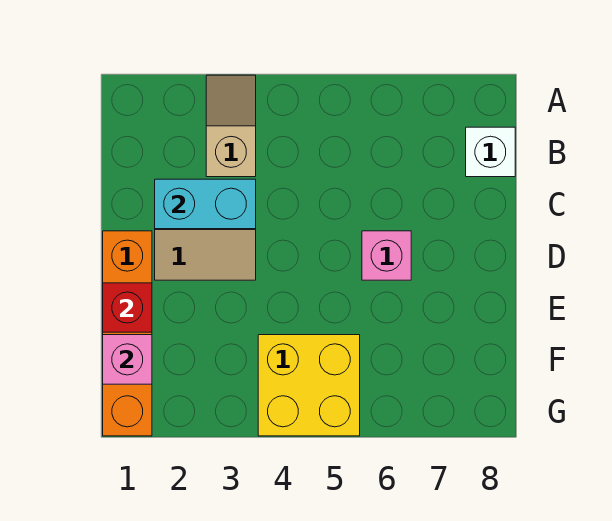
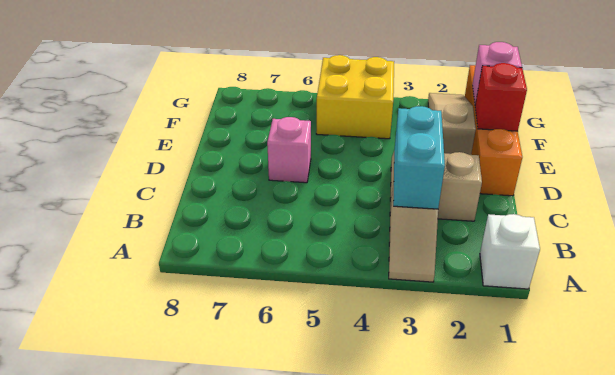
white 1x1 brick [466,127,515,177] -> white 1x1 brick moved to [480,214,540,289]
cyan 1x2 brick [155,179,256,229] -> cyan 1x2 brick turned to [393,106,445,209]
none -> tan 1x3 slope [428,93,476,155]

